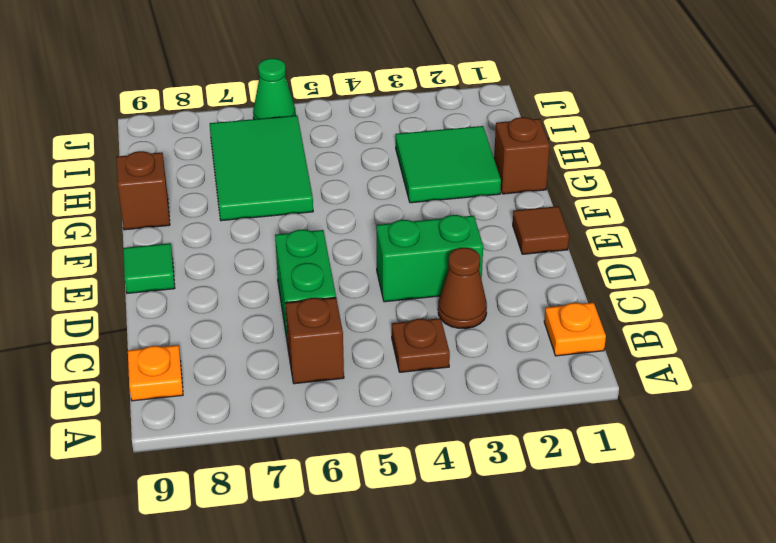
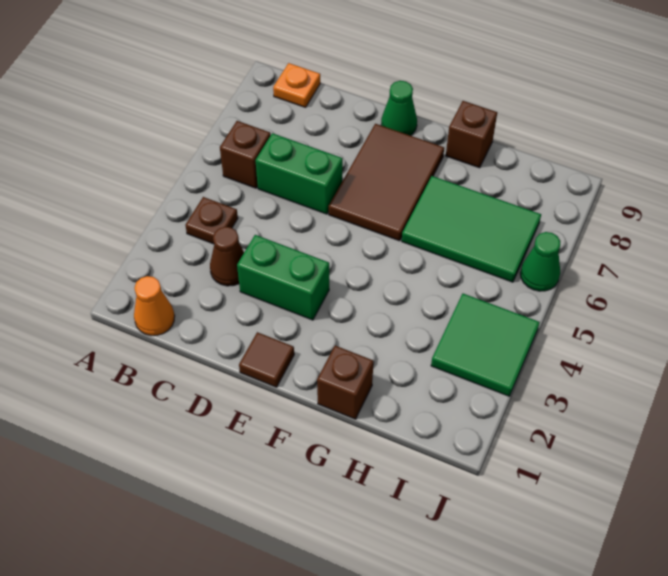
orange 1x1 plate [544,303,606,356] -> orange 1x1 cone [134,276,175,336]
green 1x2 brick [376,215,483,302] -> green 1x2 brick turned to [237,235,329,320]
none -> brown 2x3 tile [329,124,444,241]
green 1x1 tile [123,243,175,293] -> green 1x1 cone [381,81,417,136]
green 2x2 tile [396,126,501,203] -> green 2x2 tile moved to [431,294,540,396]

